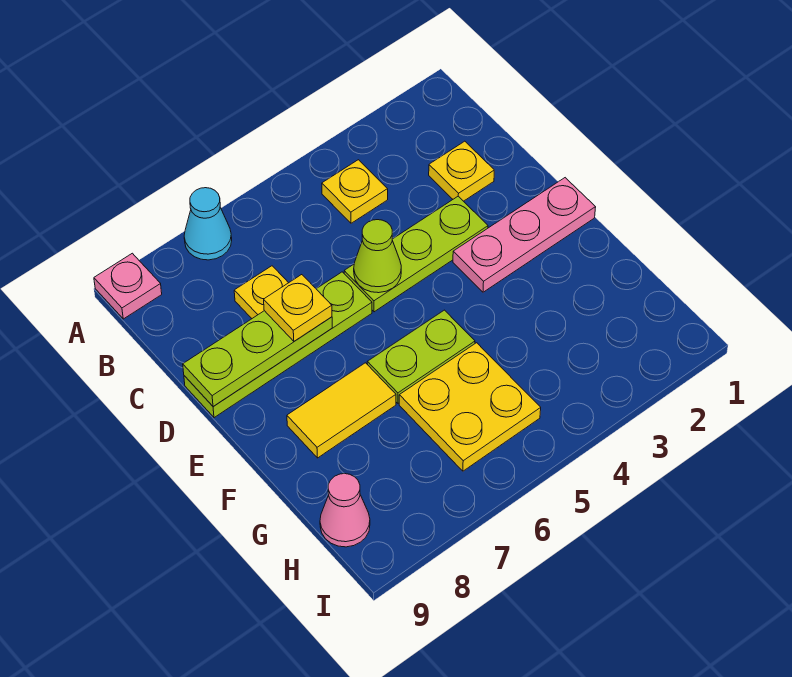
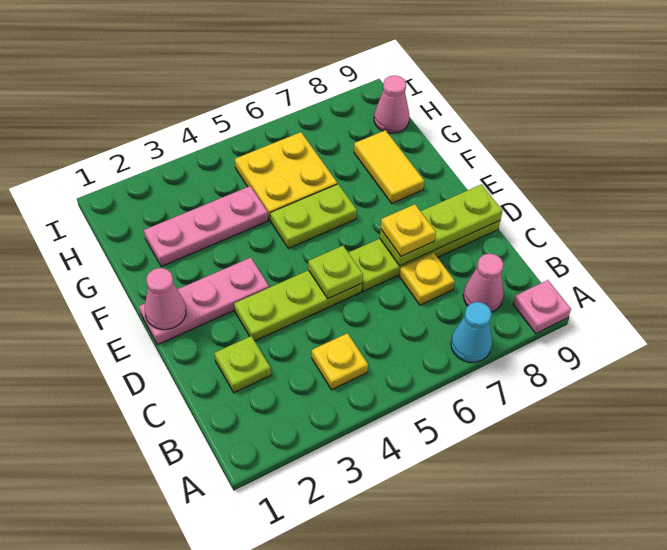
none -> pink 1x1 cone [463,254,504,312]
yellow 1x1 plate [429,141,494,201] -> lime 1x1 plate [215,336,271,393]
lime 1x1 cone [354,220,401,293] -> lime 1x1 plate [308,246,363,299]
none -> pink 1x1 cone [145,268,186,330]
yellow 1x2 tile [287,363,396,458] -> yellow 1x2 tile turned to [354,130,424,203]
none -> pink 1x3 plate [144,186,268,267]

